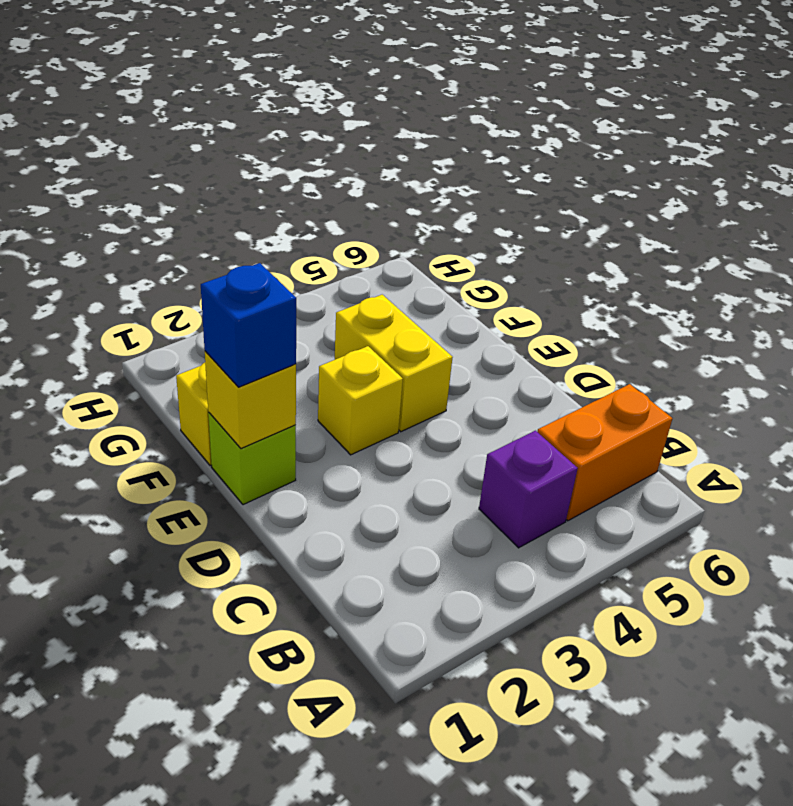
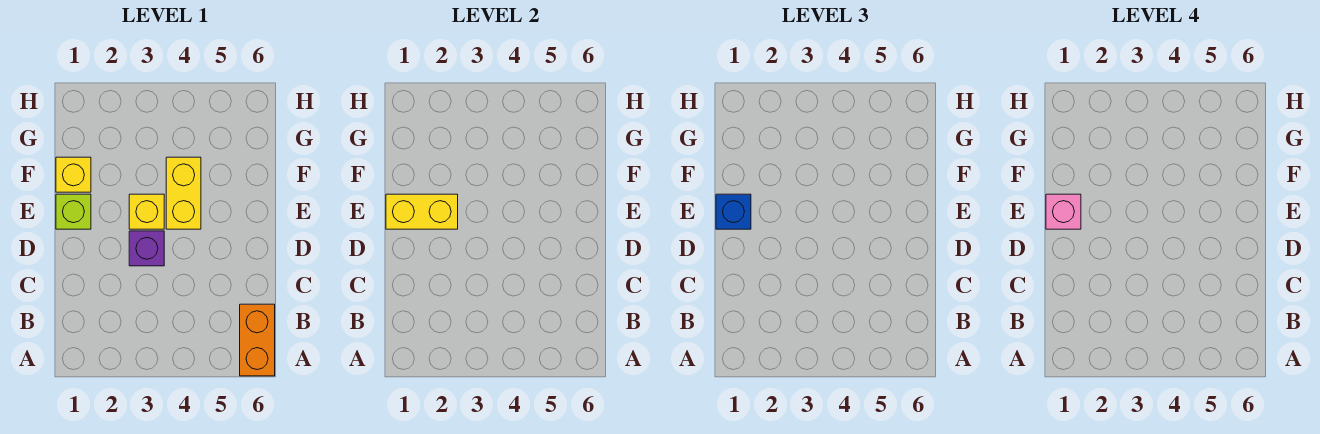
purple 1x1 brick [479,431,578,548] -> purple 1x1 brick moved to [129,231,164,266]
orange 1x2 brick [537,384,672,521] -> orange 1x2 brick turned to [240,304,275,376]
yellow 1x1 brick [205,351,296,449] -> yellow 1x2 brick [386,194,458,229]
none -> pink 1x1 brick [1046,194,1081,229]

